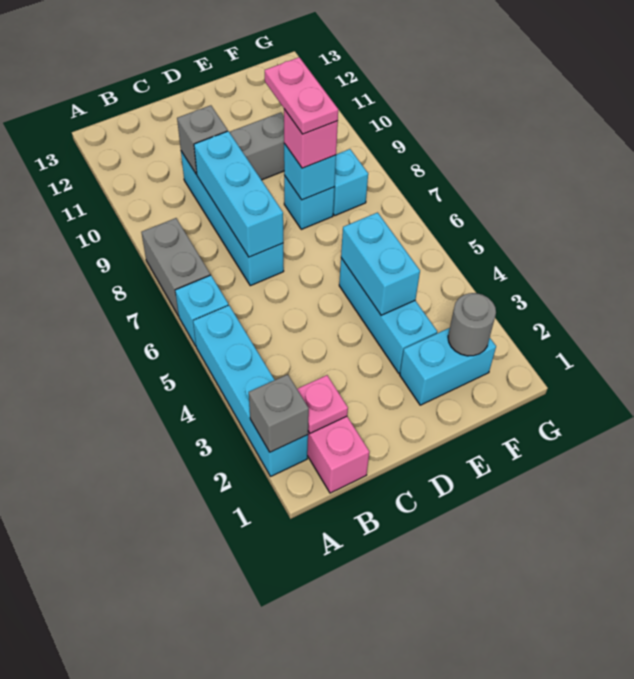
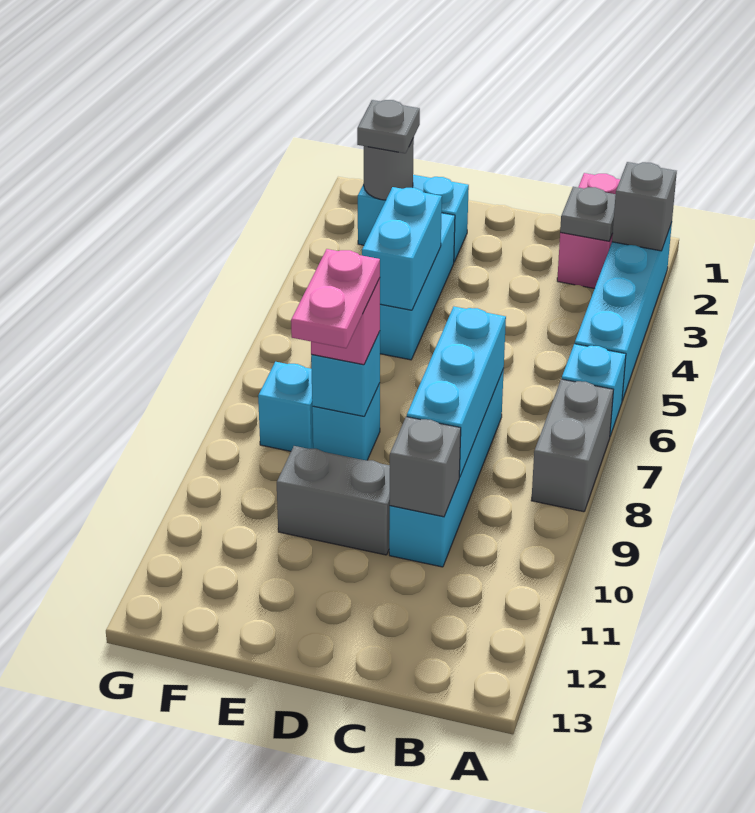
pink 1x1 plate [297,375,348,433] -> grey 1x1 plate [560,187,616,241]
none -> grey 1x1 plate [357,100,420,153]

